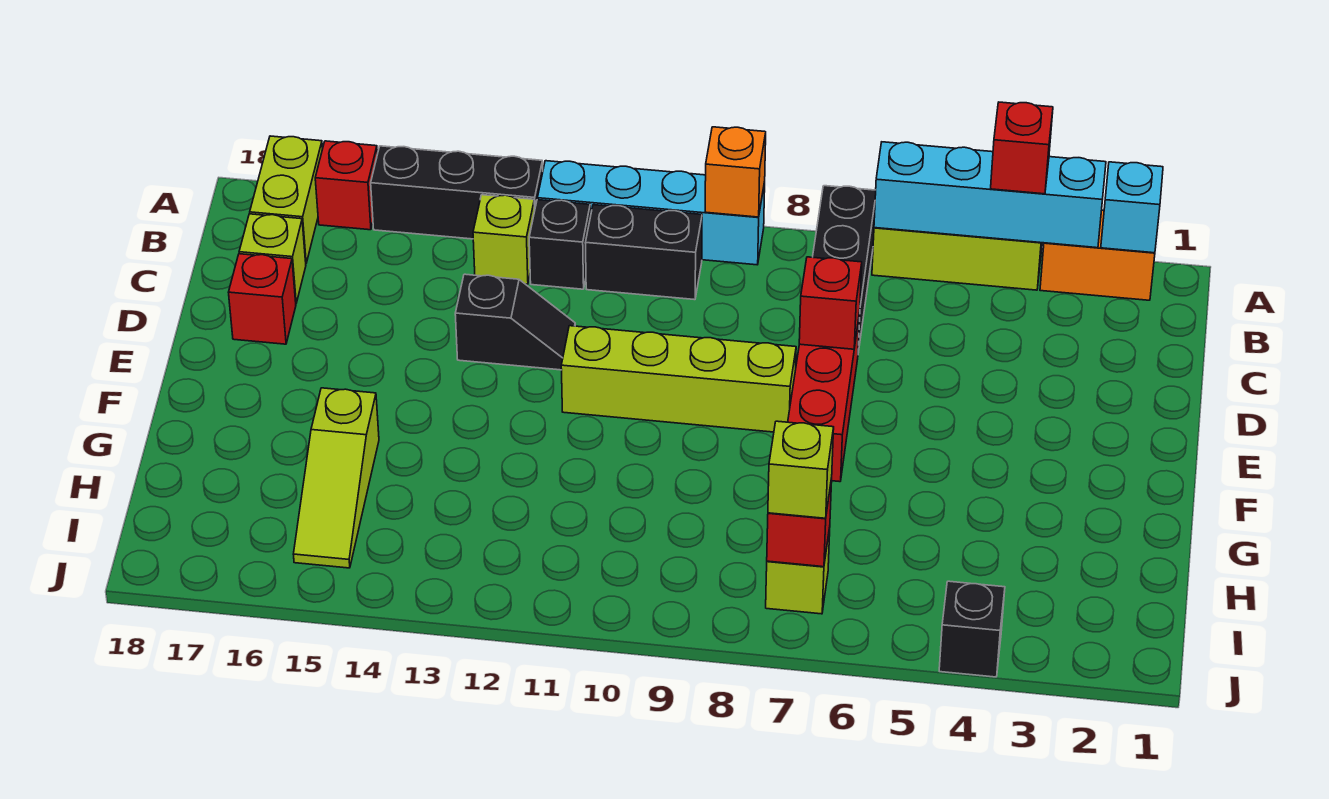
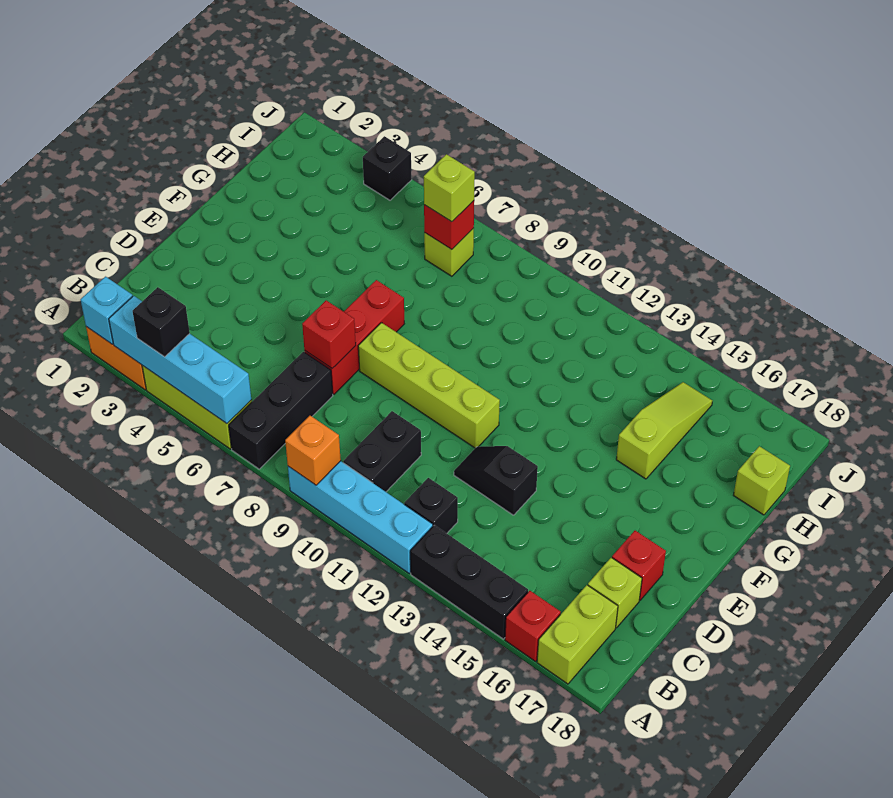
red 1x1 brick [991,102,1053,194] -> black 1x1 brick [133,287,190,357]
black 1x2 brick [585,205,702,300] -> black 1x2 brick turned to [343,411,421,492]
lime 1x1 brick [473,195,535,284] -> lime 1x1 brick moved to [733,446,790,515]

